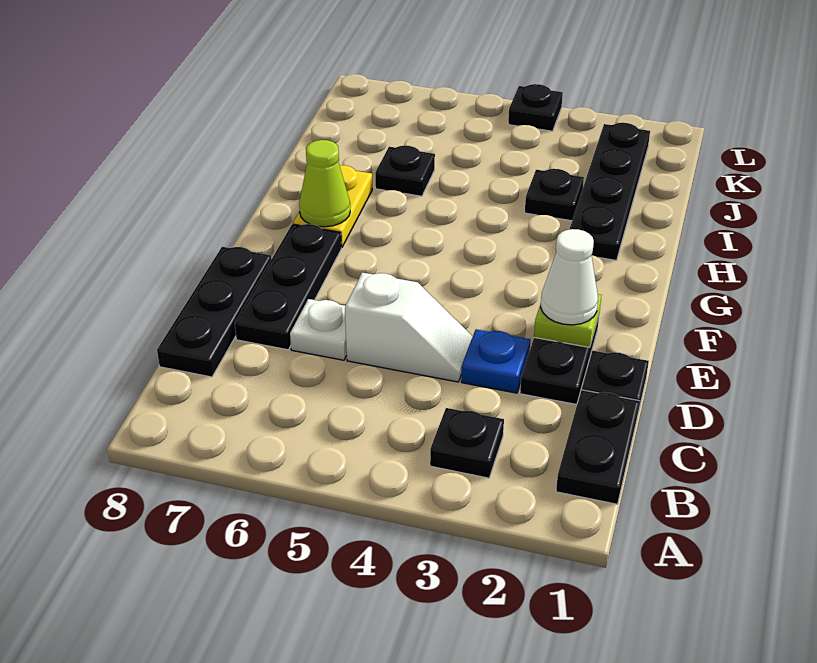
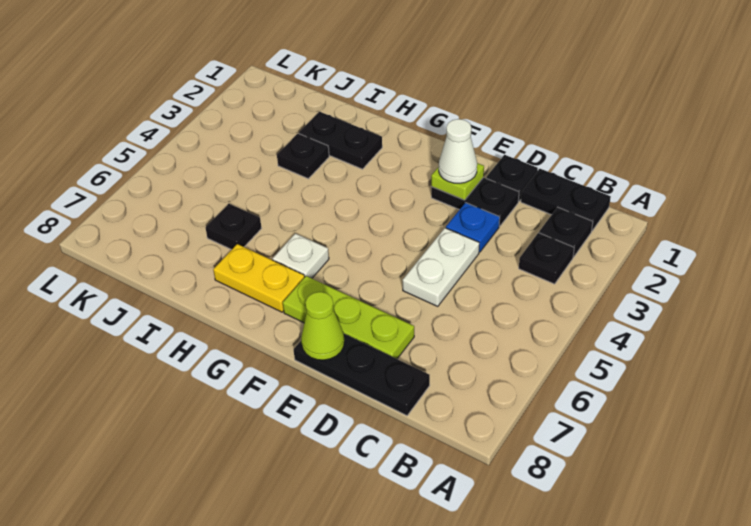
white 1x2 slope [345,273,472,382] -> white 1x2 plate [403,228,479,306]
white 1x1 plate [290,299,347,360] -> white 1x1 plate moved to [273,234,329,278]
black 1x3 plate [235,224,341,350] -> lime 1x3 plate [283,276,414,359]
lime 1x1 cone [299,140,350,227] -> lime 1x1 cone moved to [301,292,344,360]
black 1x4 plate [570,123,650,260] -> black 1x2 plate [299,111,382,169]
black 1x1 plate [508,84,563,131] -> black 1x1 plate moved to [539,207,593,257]

